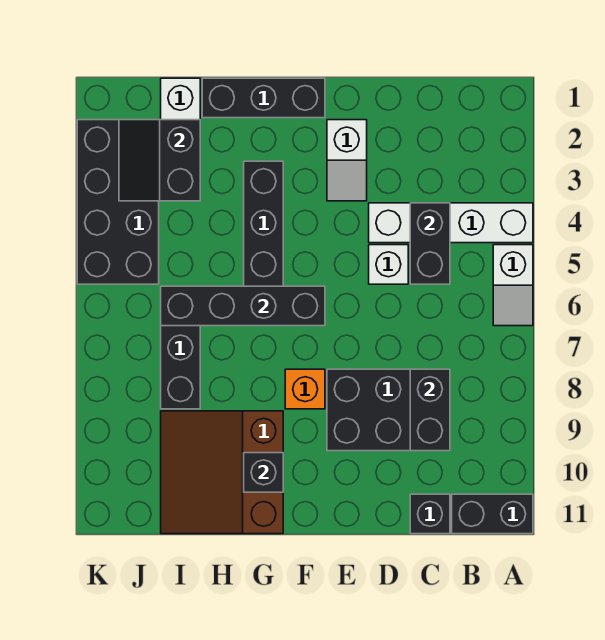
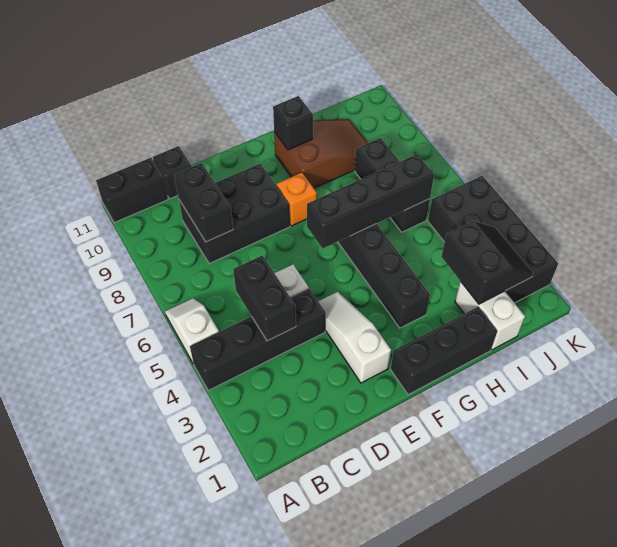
white 1x4 brick [369,203,533,243] -> black 1x4 brick [190,289,326,391]
white 1x2 slope [327,120,367,201] -> white 1x3 slope [318,292,391,383]
brown 3x3 slope [161,411,283,534] -> brown 2x3 slope [274,119,368,188]

